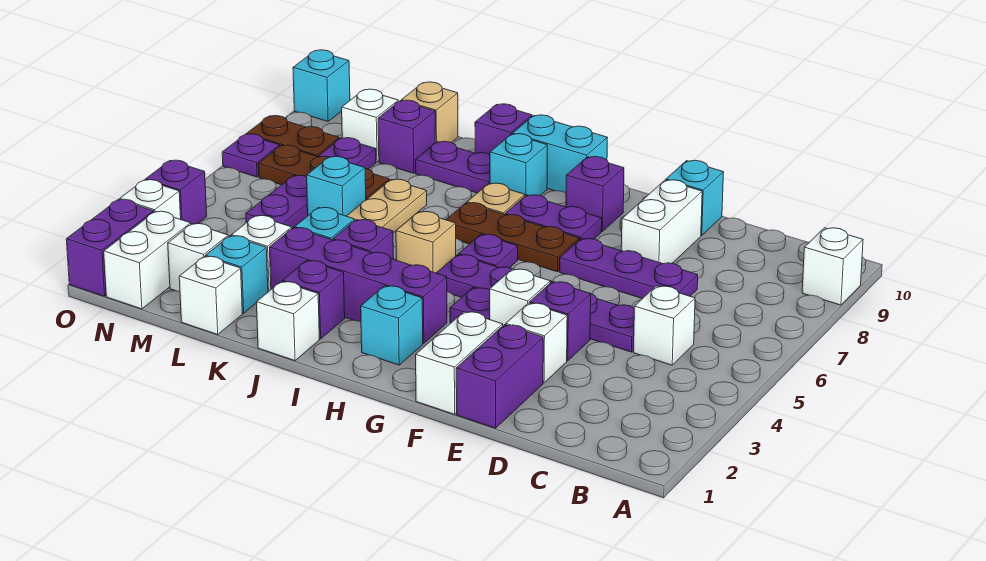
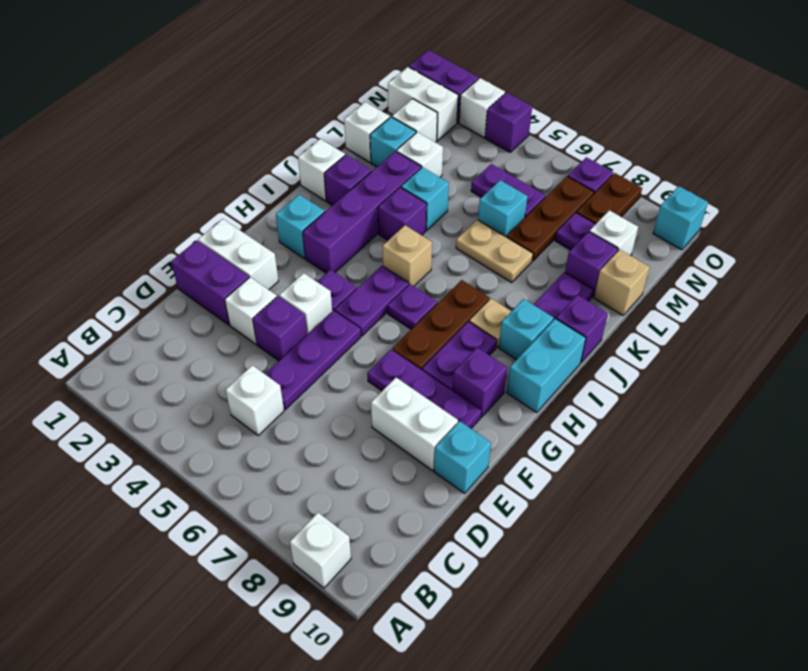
purple 1x3 plate [560,238,698,299] -> purple 1x3 plate turned to [367,350,481,428]

